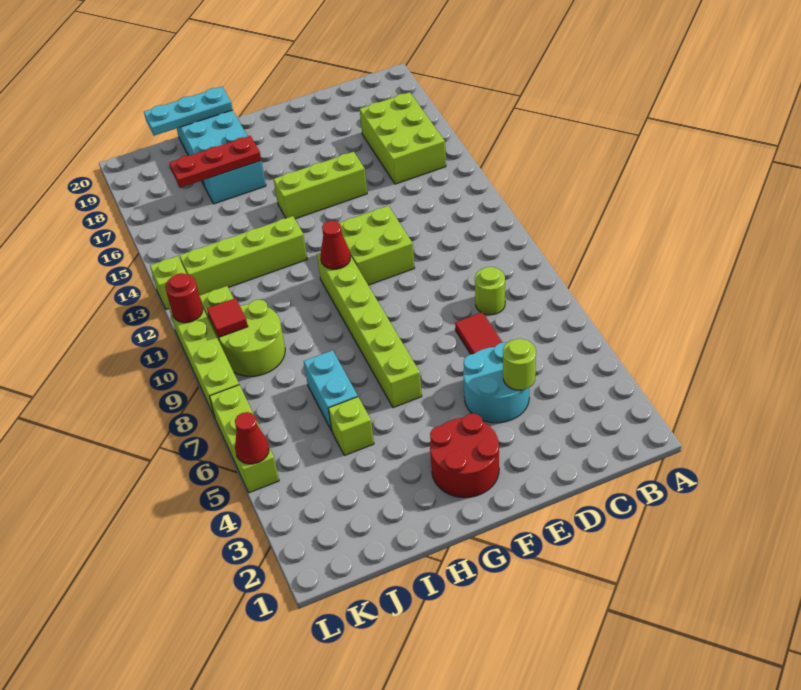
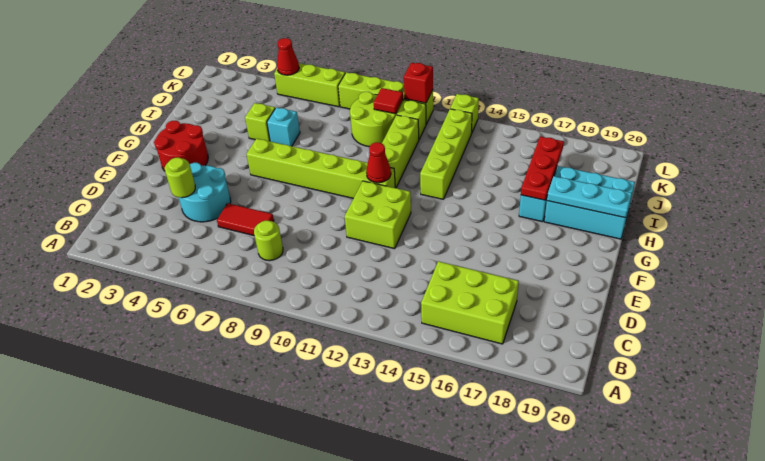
lime 1x3 brick [274,152,367,219] -> lime 1x3 brick moved to [382,115,419,188]
cyan 1x3 plate [144,87,233,136] -> cyan 1x3 plate turned to [547,176,632,218]
cyan 1x2 brick [304,350,358,431] -> cyan 1x1 brick [267,107,300,146]
red 1x1 round brick [165,273,203,323] -> red 1x1 brick [404,63,433,103]

